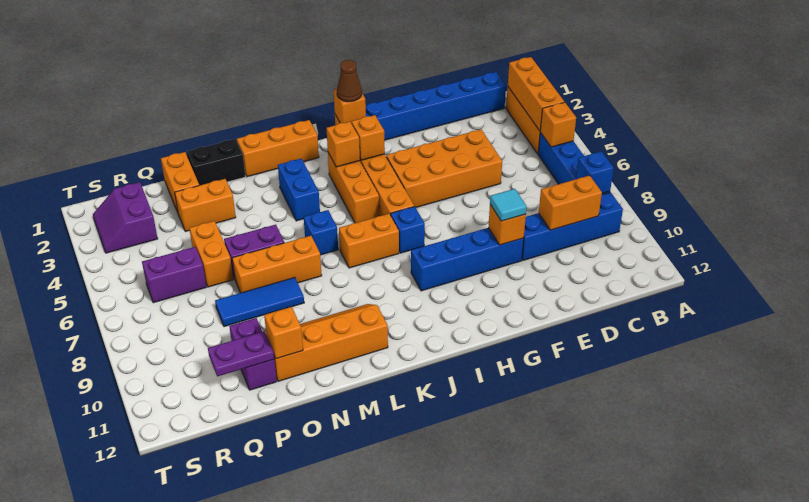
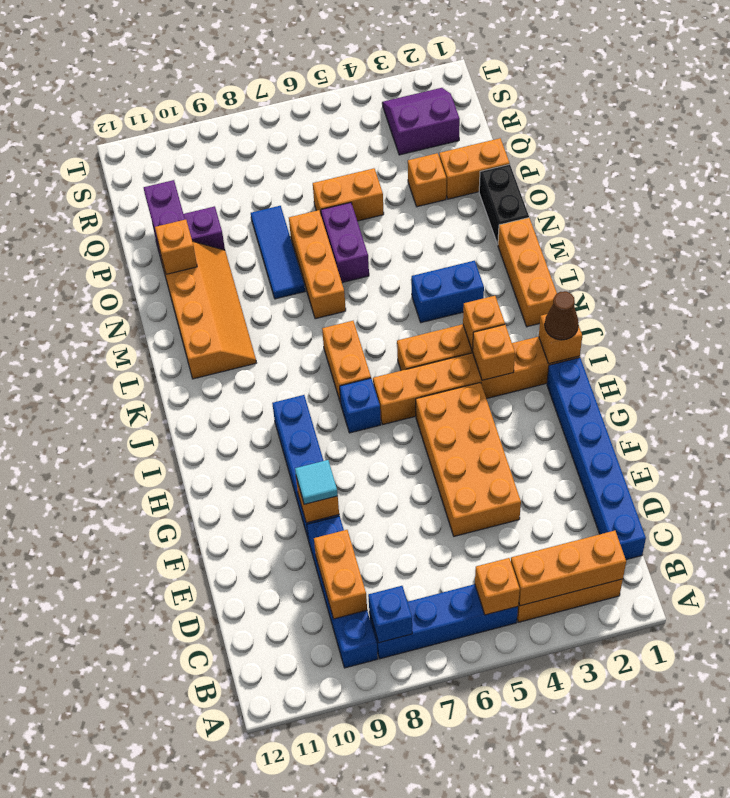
blue 1x1 brick [304,210,338,255] -> none
orange 1x2 brick [175,179,236,232] -> orange 1x1 brick [408,153,446,207]
purple 1x2 brick [142,247,206,303] -> none

